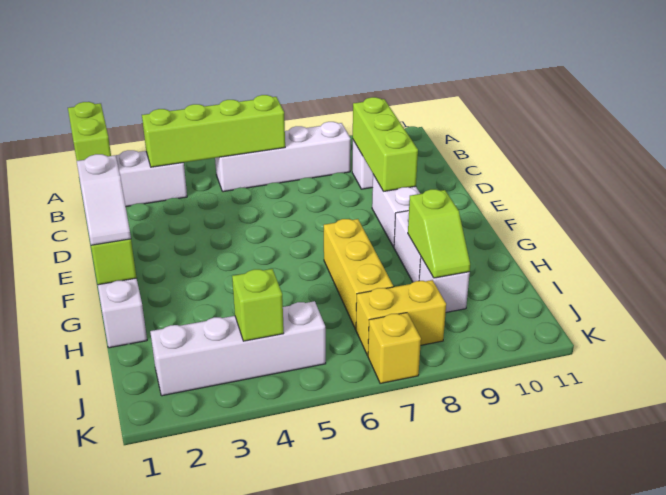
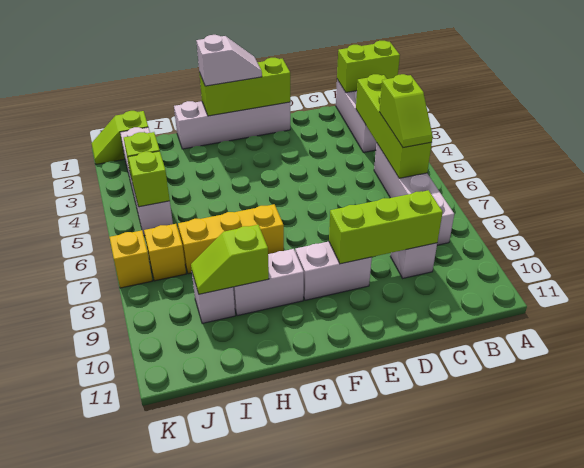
none -> lime 1x2 slope [379,74,433,148]
white 1x2 slope [77,154,131,245] -> white 1x2 slope turned to [196,35,262,86]
none -> lime 1x2 slope [91,111,148,164]
none -> lime 1x1 brick [128,151,170,207]
yellow 1x2 brick [356,280,446,356] -> yellow 1x1 brick [144,224,186,281]

